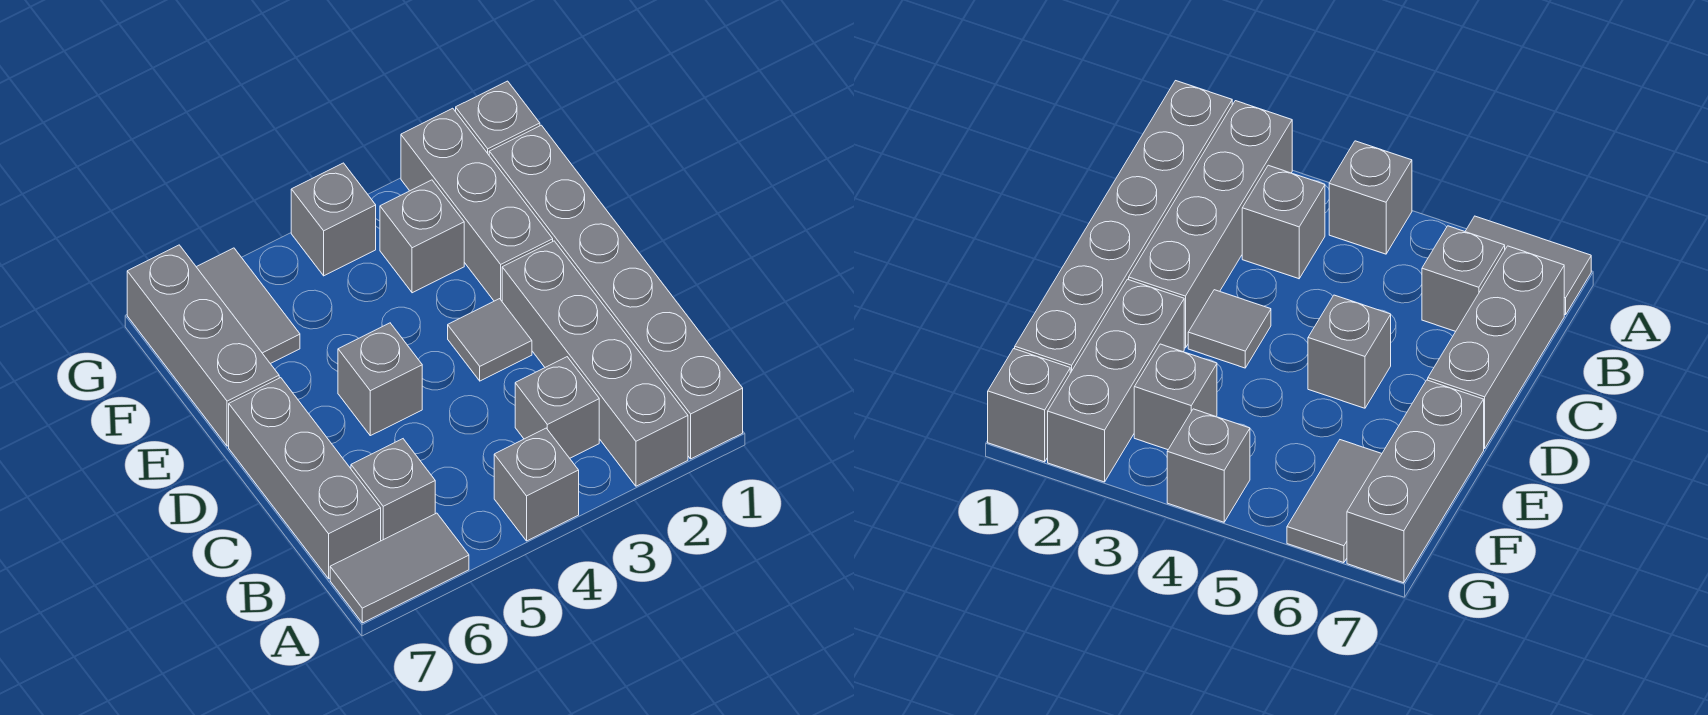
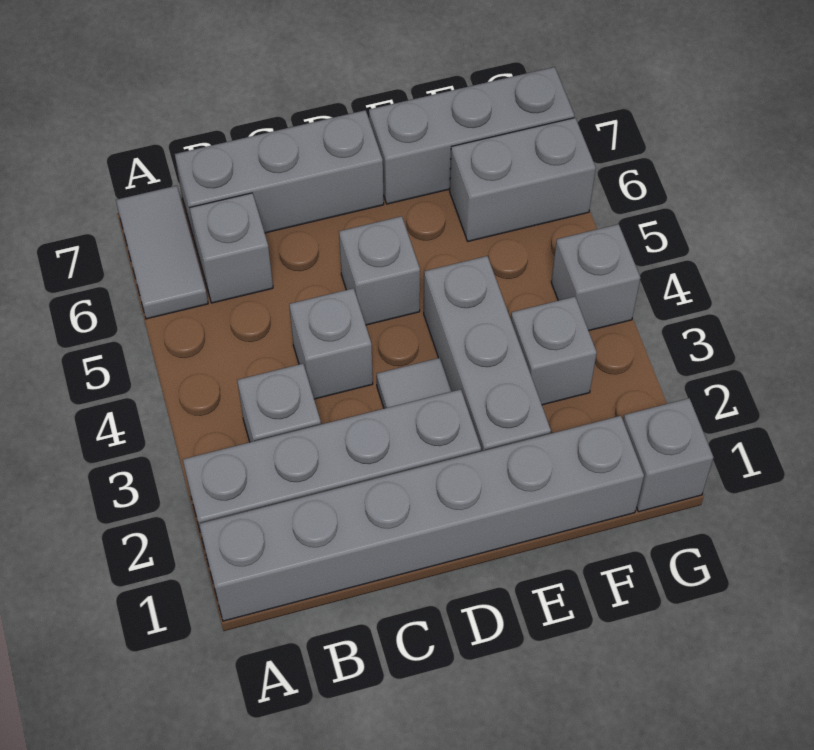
grey 1x1 brick [494,428,579,541] -> grey 1x1 brick moved to [289,288,373,399]
grey 1x3 brick [401,108,553,301] -> grey 1x3 brick turned to [424,256,551,451]
grey 1x2 tile [197,248,300,364] -> grey 1x2 brick [450,118,596,241]

